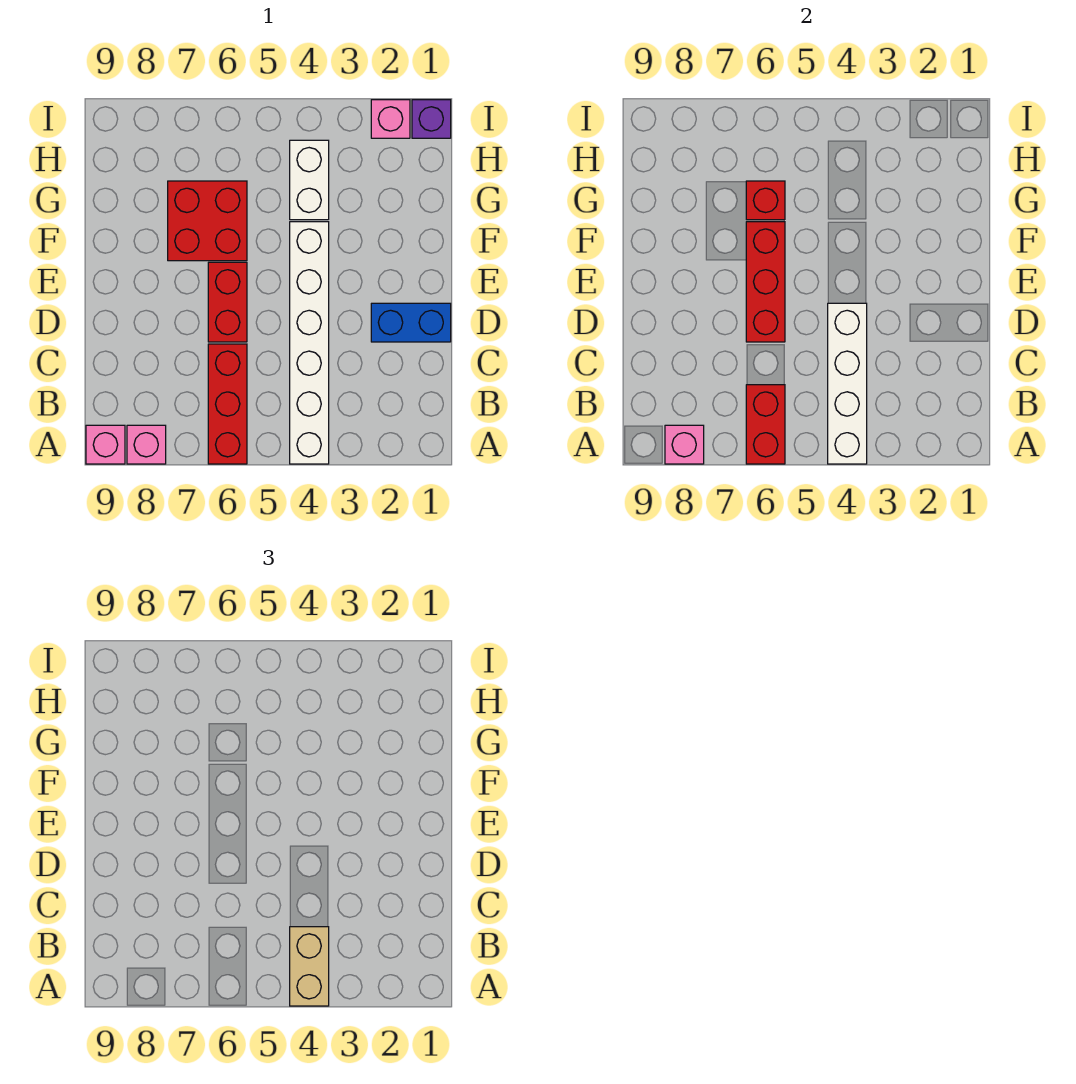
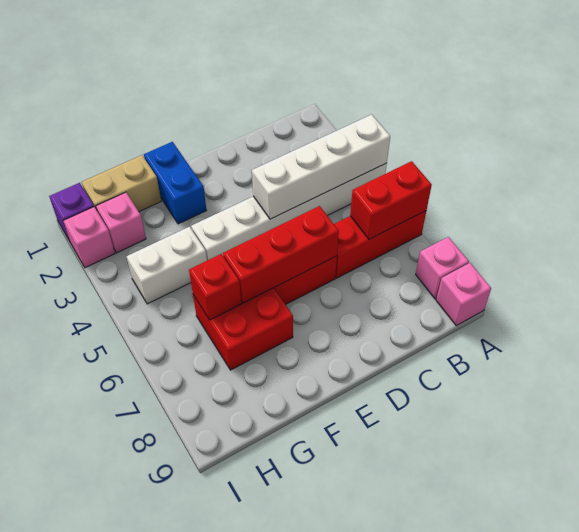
tan 1x2 brick [290,927,329,1006] -> tan 1x2 brick moved to [82,155,161,212]
pink 1x1 brick [665,425,704,464] -> pink 1x1 brick moved to [96,192,146,253]
blue 1x2 brick [371,303,451,342] -> blue 1x2 brick moved to [144,142,206,224]

